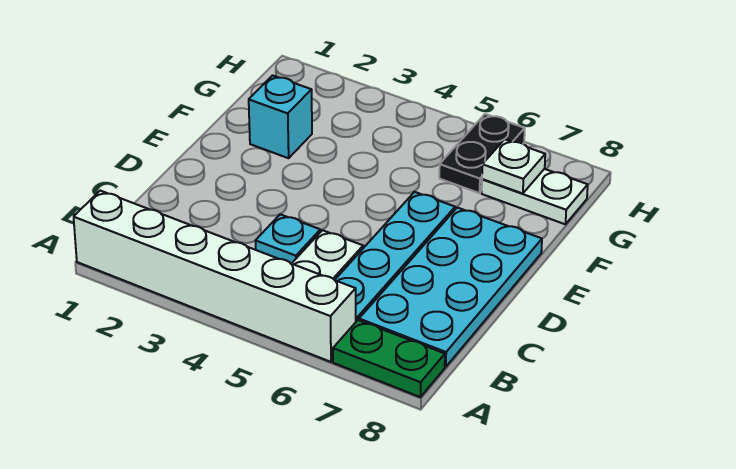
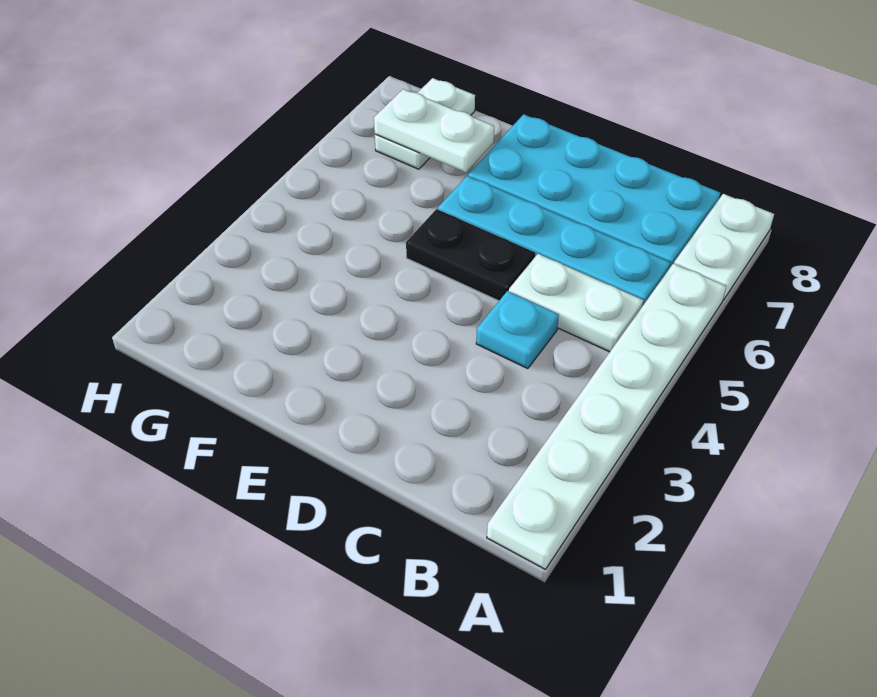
white 1x6 brick [74,191,356,362] -> white 1x6 plate [487,264,726,569]
green 1x2 plate [333,320,445,397] -> white 1x2 plate [674,194,774,300]
cyan 1x1 brick [249,75,312,158] -> none
black 1x2 plate [439,114,525,193] -> black 1x2 plate moved to [406,209,535,301]
white 1x1 plate [482,139,545,194] -> white 1x2 plate [374,89,494,172]

